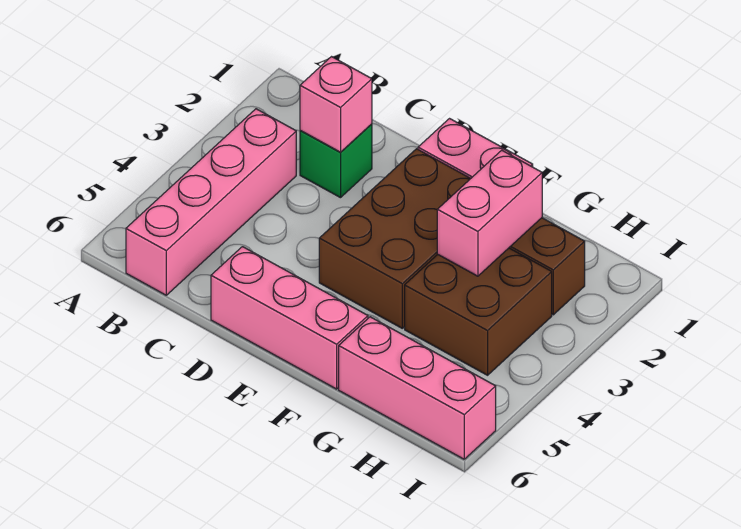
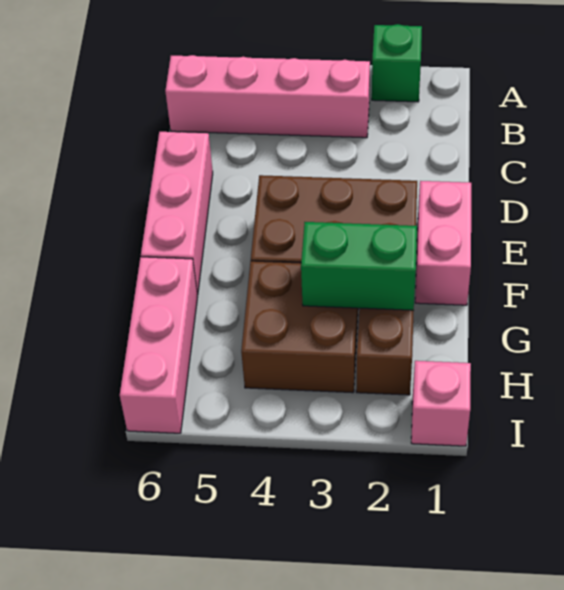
green 1x1 brick [300,124,372,198] -> green 1x1 brick moved to [372,24,422,102]
pink 1x1 brick [300,57,372,152] -> pink 1x1 brick moved to [411,361,471,446]
pink 1x2 brick [437,150,542,276] -> green 1x2 brick [301,222,417,310]

